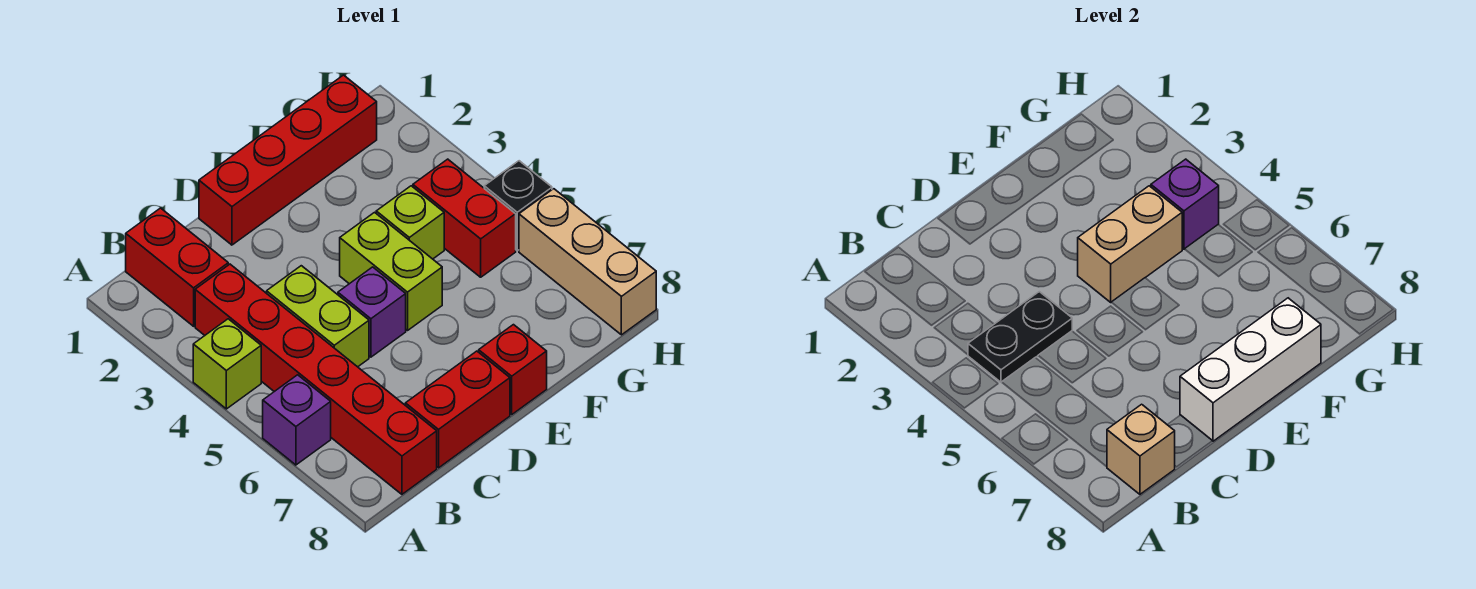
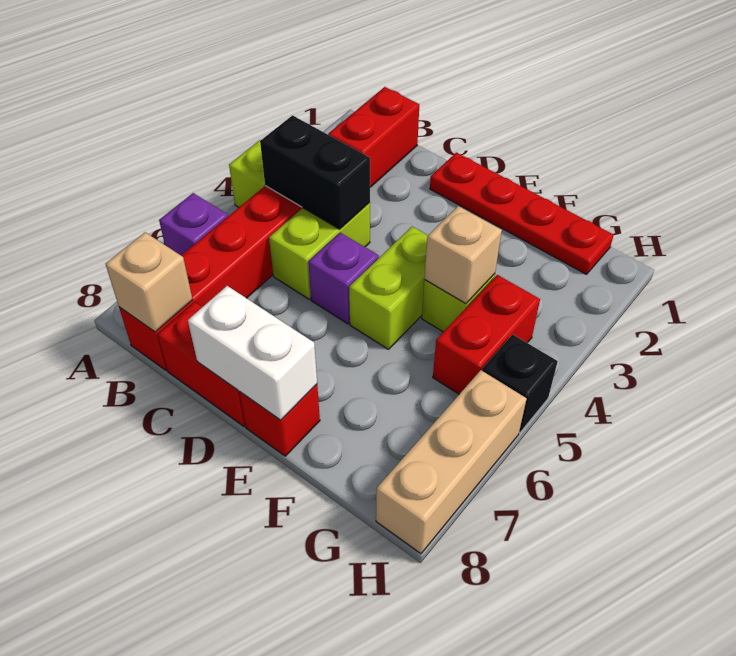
black 1x2 plate [968,292,1072,382] -> black 1x2 brick [260,115,370,229]
red 1x4 brick [199,75,377,245] -> red 1x4 plate [430,152,614,274]
white 1x3 brick [1180,298,1321,441] -> white 1x2 brick [188,286,317,420]
tan 1x2 brick [1078,186,1182,302] -> tan 1x1 brick [424,206,502,304]
purple 1x1 brick [1151,159,1219,249] -> none

